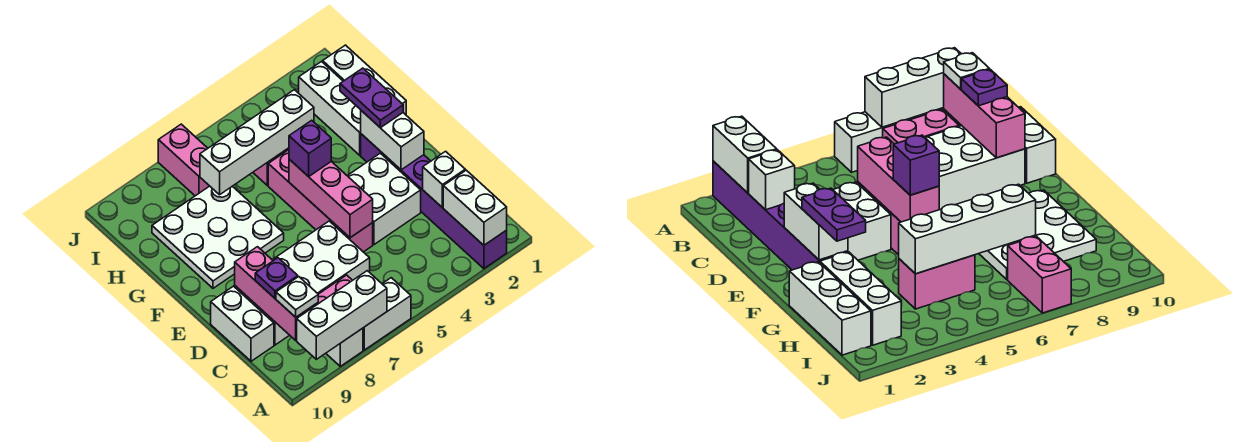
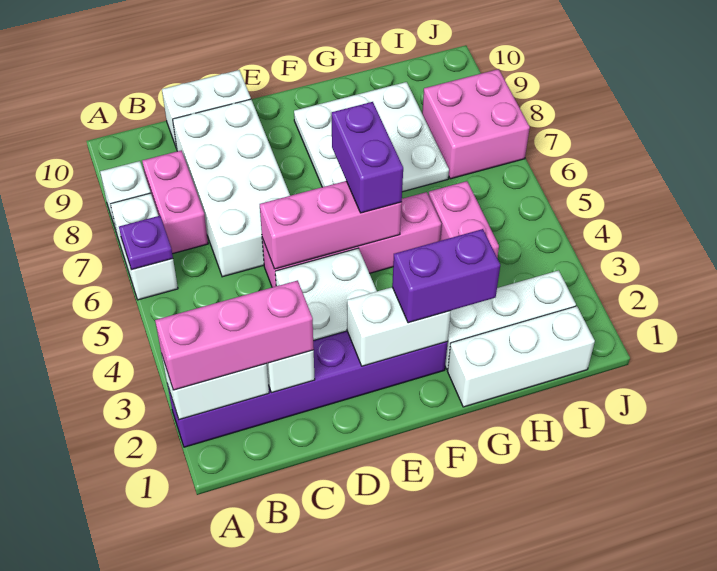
white 1x3 brick [297,271,387,359] -> none
pink 1x3 brick [235,247,318,340] -> pink 1x3 brick moved to [155,280,314,390]
white 1x1 plate [276,277,318,317] -> none
purple 1x1 plate [255,258,298,298] -> purple 1x1 plate moved to [119,216,173,270]
purple 1x2 plate [340,68,403,128] -> purple 1x2 brick [392,229,500,323]
purple 1x1 brick [289,120,331,177] -> purple 1x2 brick [332,102,403,213]
white 1x4 brick [200,90,314,195] -> none
pink 1x2 brick [158,124,209,196] -> pink 2x2 brick [422,69,530,179]

